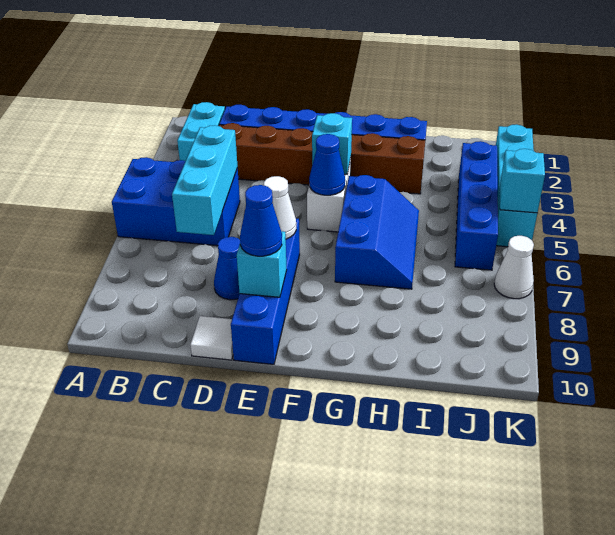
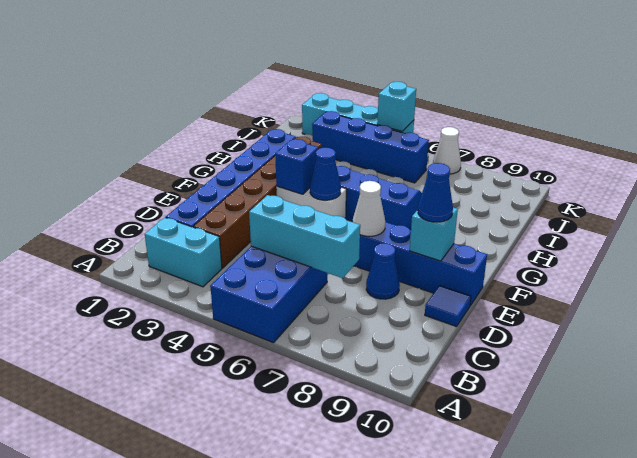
white 1x1 tile [190,316,233,360] -> blue 1x1 tile [425,286,471,327]
cyan 1x1 brick [312,113,352,174] -> blue 1x1 brick [275,139,318,194]

